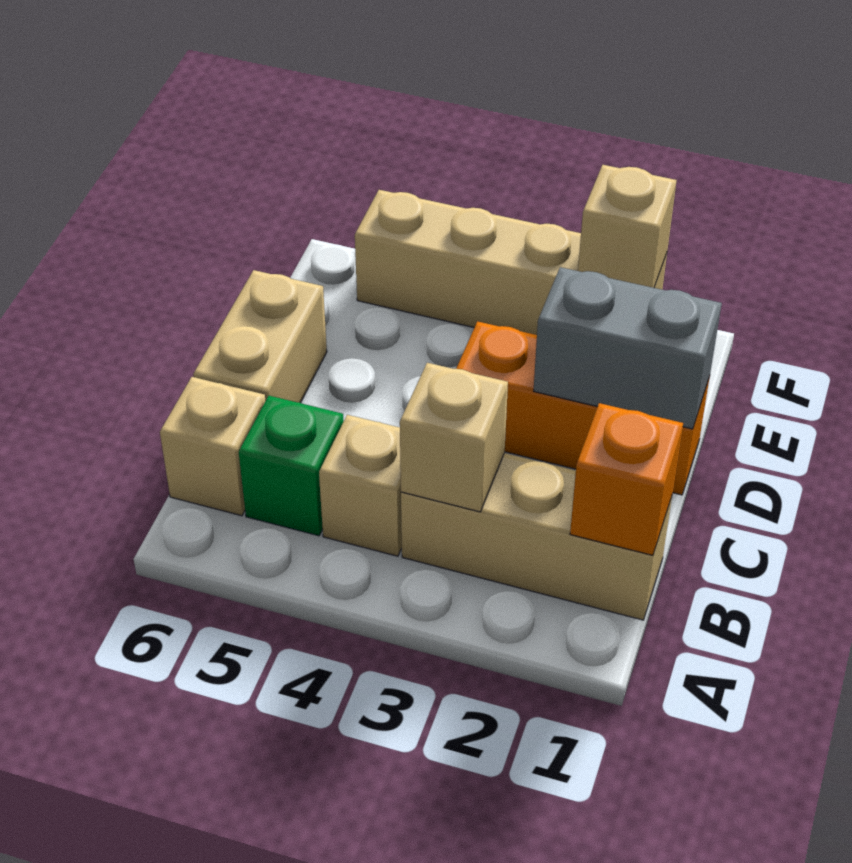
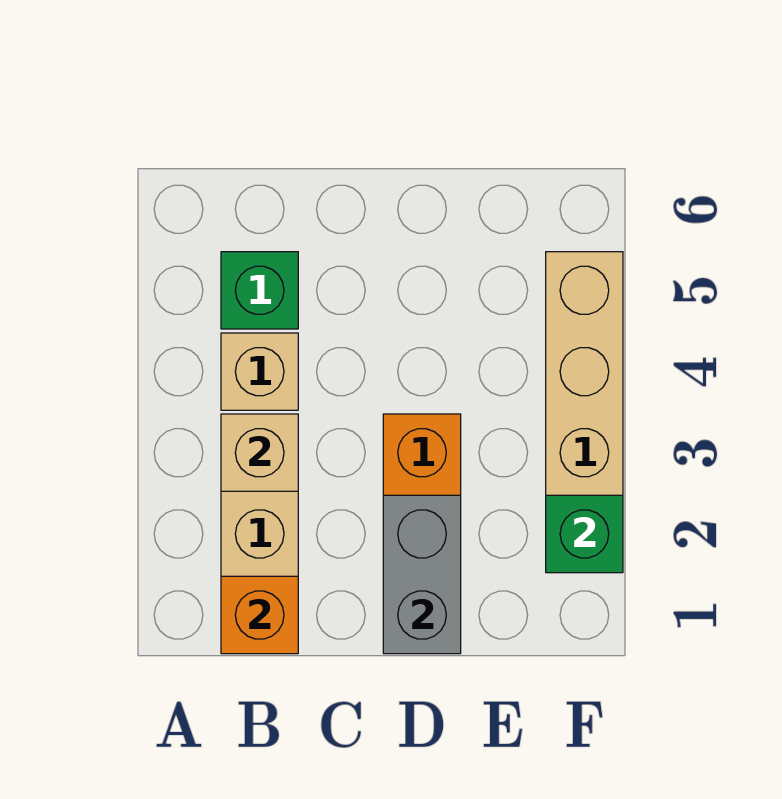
tan 1x1 brick [160,377,265,516] -> none
tan 1x2 brick [193,270,327,403] -> none
tan 1x1 brick [578,165,677,288] -> green 1x1 brick [546,495,623,573]

